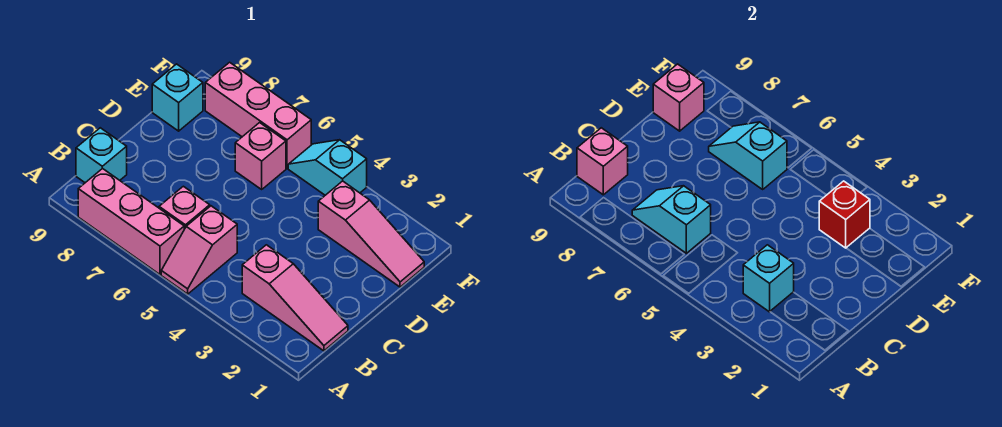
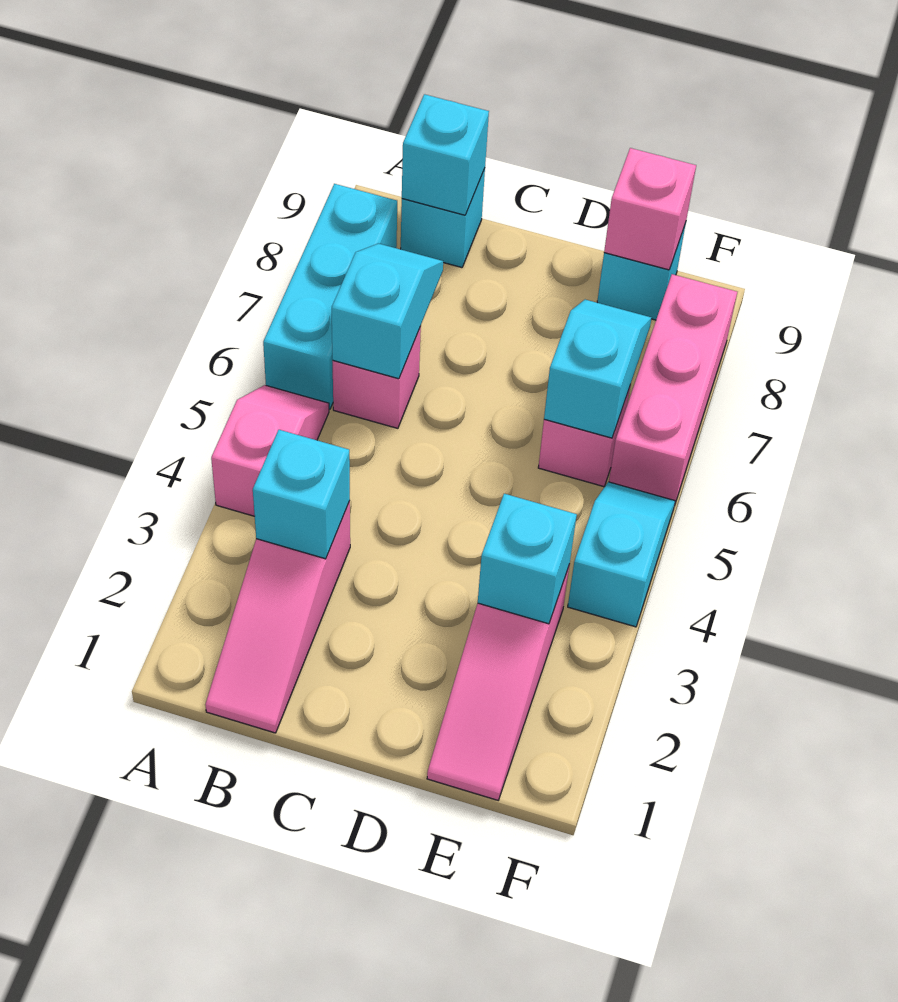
pink 1x2 slope [161,206,237,294] -> pink 1x2 slope turned to [211,385,329,516]
pink 1x3 brick [78,168,184,274] -> cyan 1x3 brick [263,184,397,409]
pink 1x1 brick [577,128,628,195] -> cyan 1x1 brick [402,94,489,215]
red 1x1 brick [819,181,870,248] -> cyan 1x1 brick [478,494,577,624]

